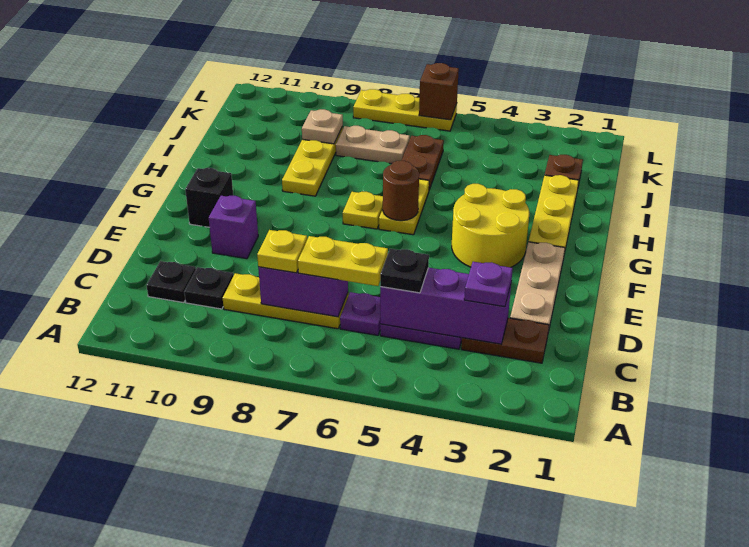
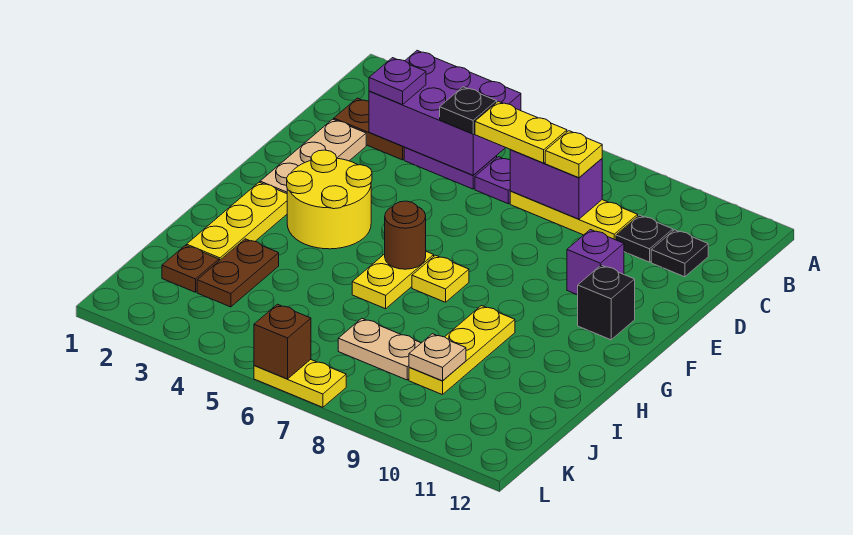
purple 1x3 brick [380,268,511,344] -> purple 2x3 brick [369,51,521,175]
brown 1x2 plate [402,135,444,190] -> brown 1x2 plate moved to [197,239,279,307]
yellow 1x3 plate [353,89,457,131] -> yellow 1x2 plate [254,360,346,407]

